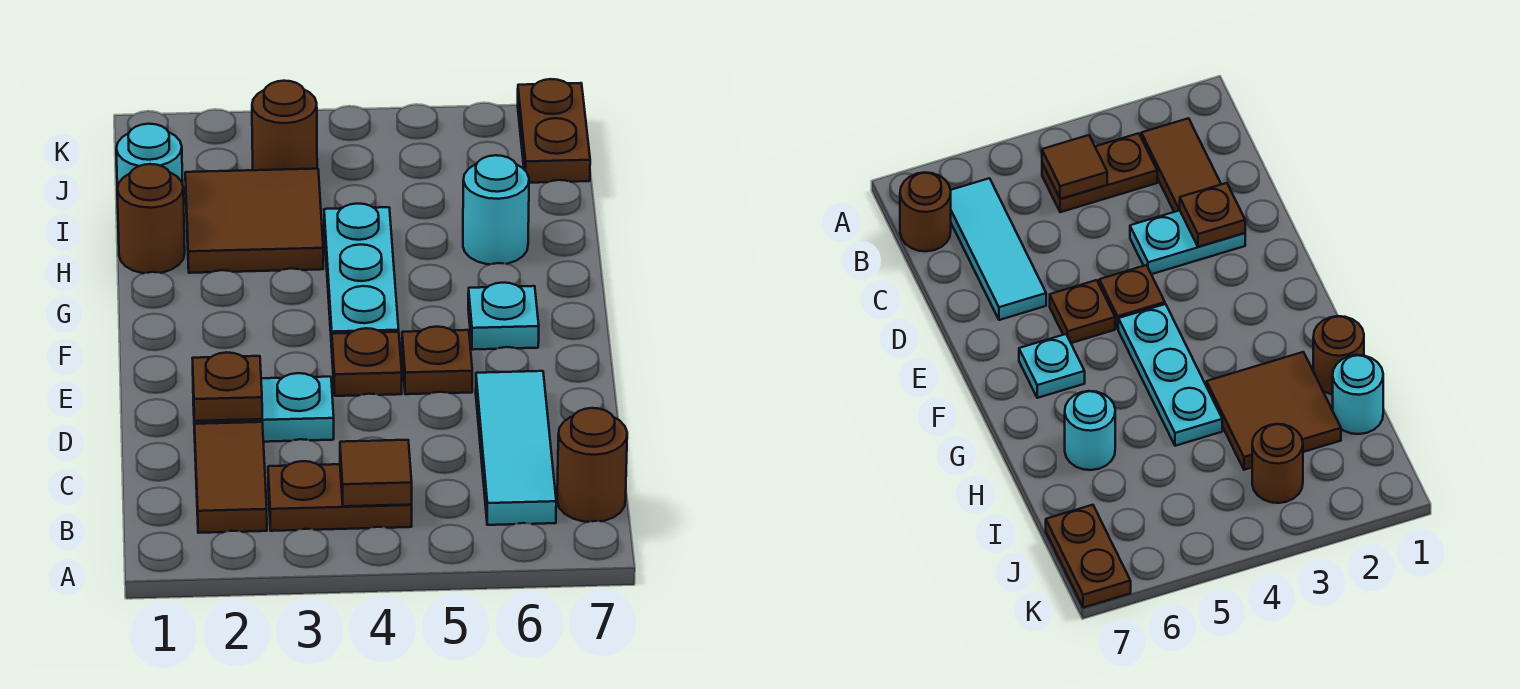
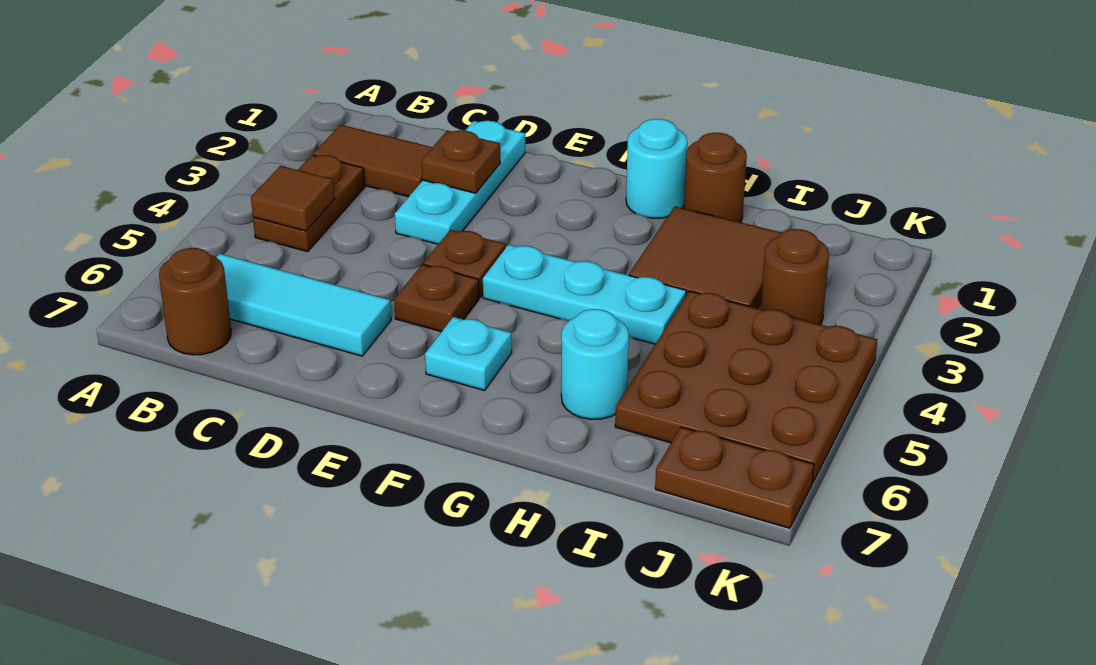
cyan 1x2 plate [193,373,334,442] -> cyan 1x3 plate [395,121,525,244]
cyan 1x1 round brick [116,124,183,188] -> cyan 1x1 round brick moved to [626,119,687,218]
none -> brown 3x3 plate [615,291,877,483]

